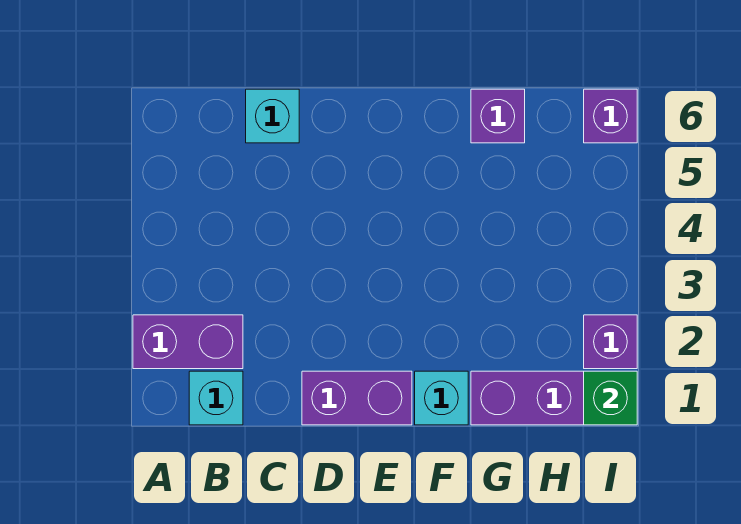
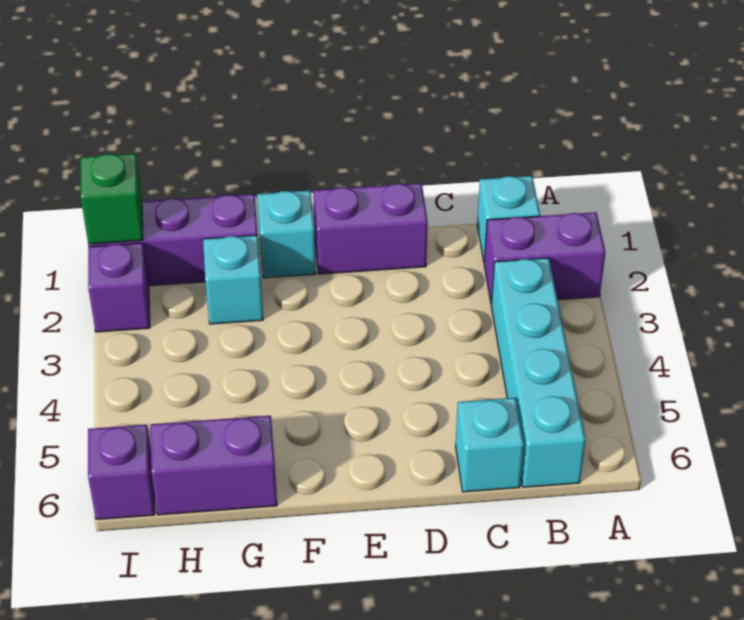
none -> cyan 1x4 brick [491,258,586,487]
none -> cyan 1x1 brick [203,235,263,324]
purple 1x1 brick [471,89,525,143] -> purple 1x2 brick [150,416,277,515]

